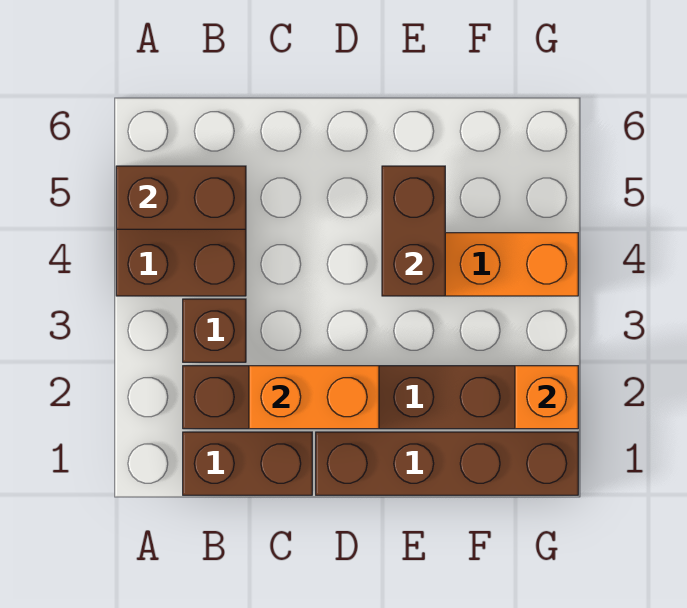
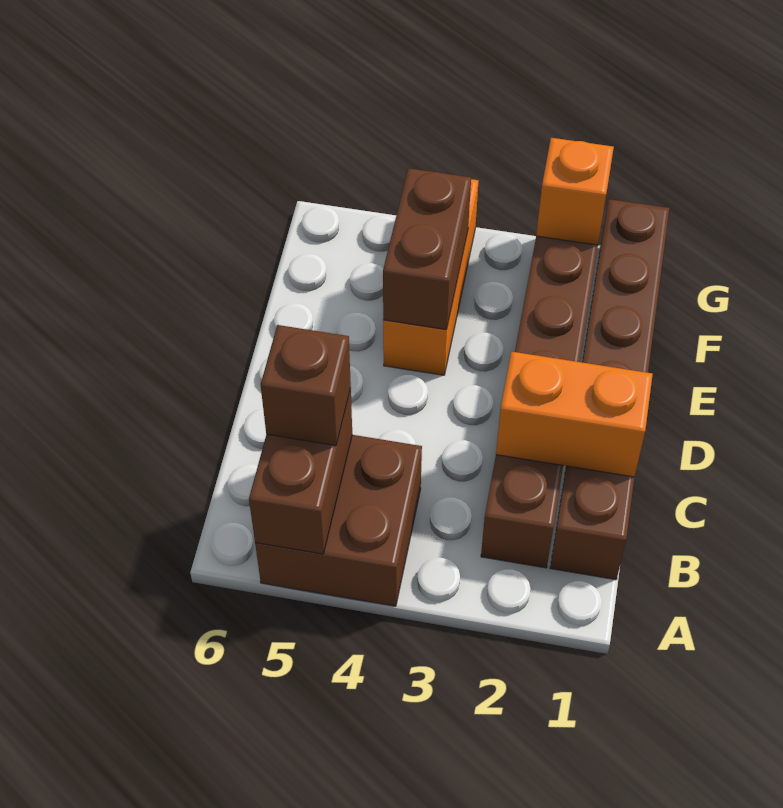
brown 1x1 brick [183,299,246,362] -> brown 1x1 brick moved to [261,325,351,446]
orange 1x2 brick [249,366,379,429] -> orange 1x2 brick turned to [496,352,653,477]
brown 1x2 brick [382,166,445,296] -> brown 1x2 brick turned to [383,168,471,330]

